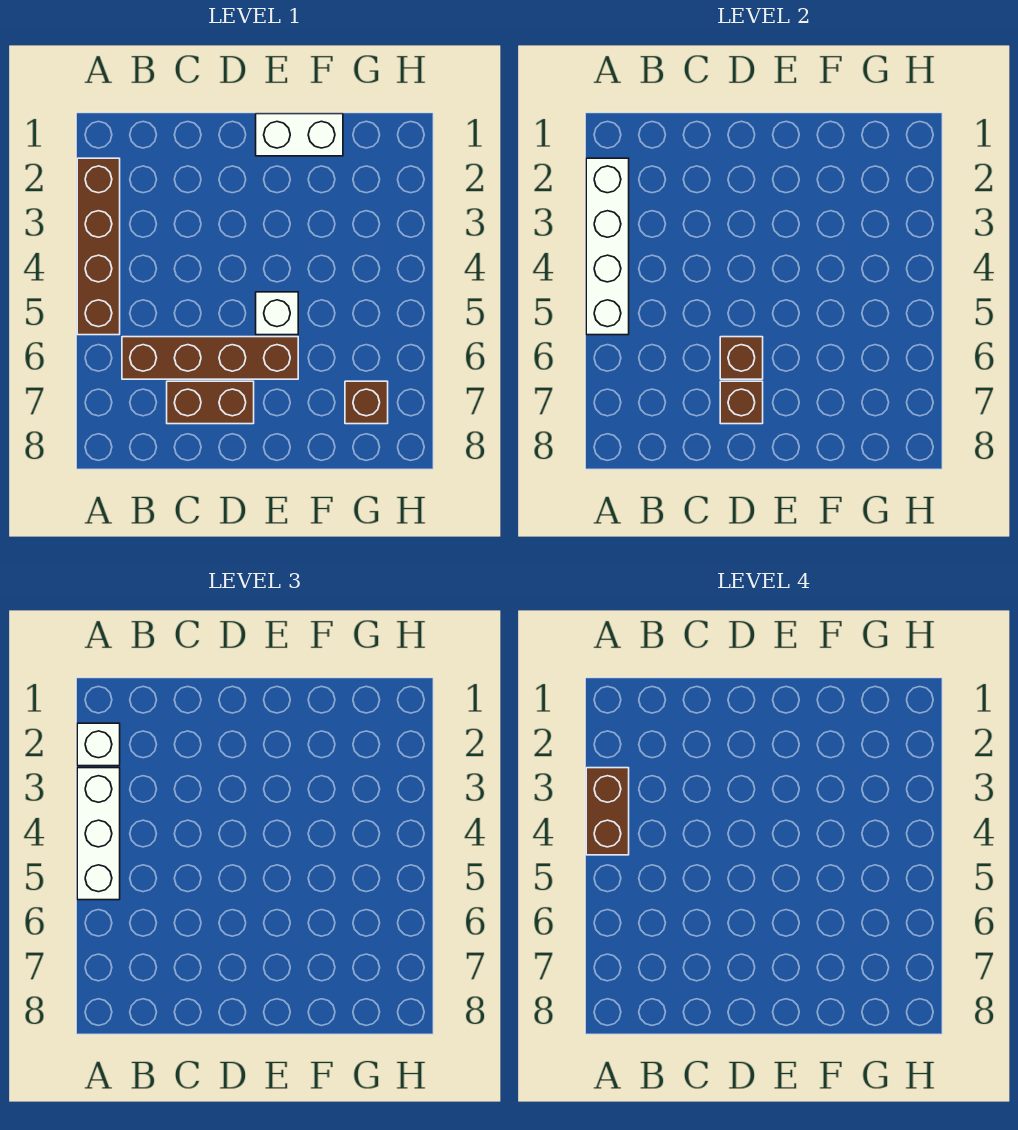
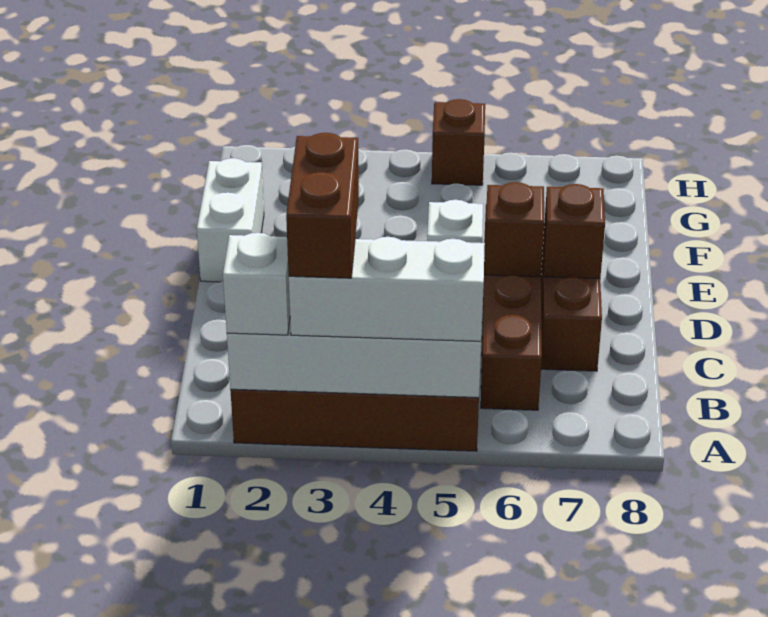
brown 1x2 brick [586,768,629,855] -> brown 1x2 brick turned to [286,133,359,278]
brown 1x1 brick [345,381,388,424] -> brown 1x1 brick moved to [432,99,485,185]

